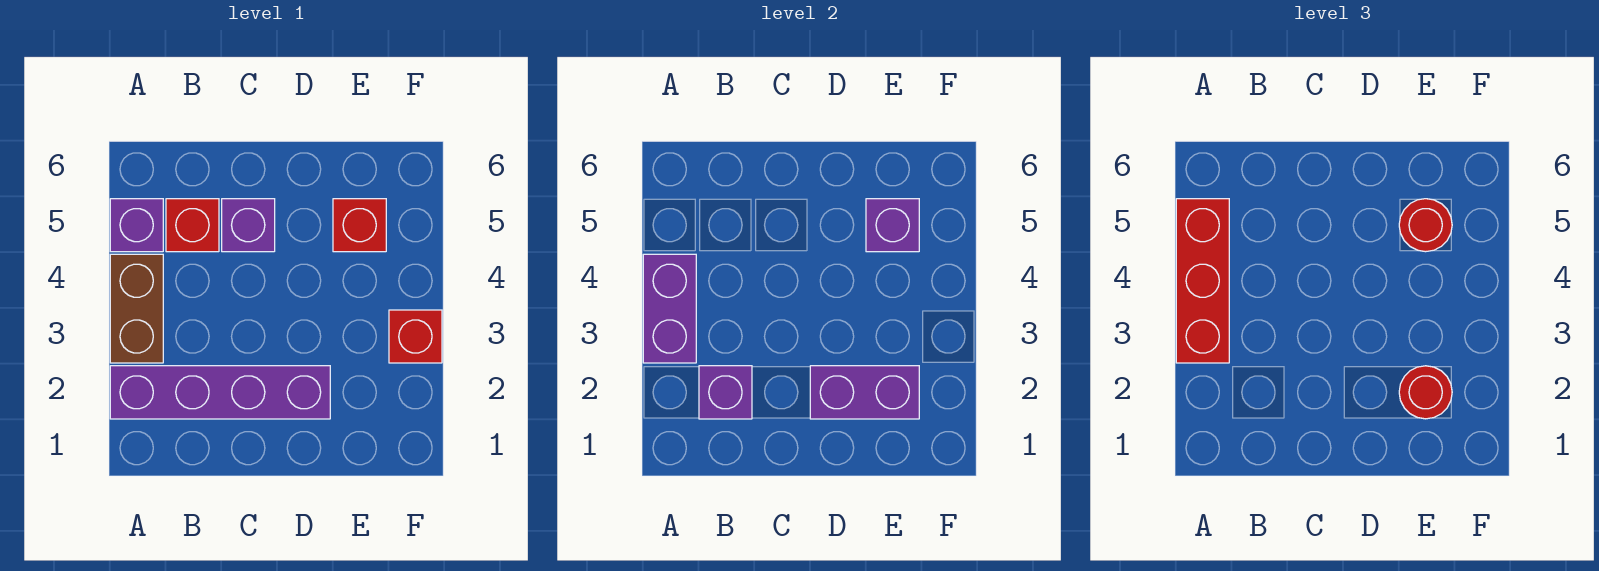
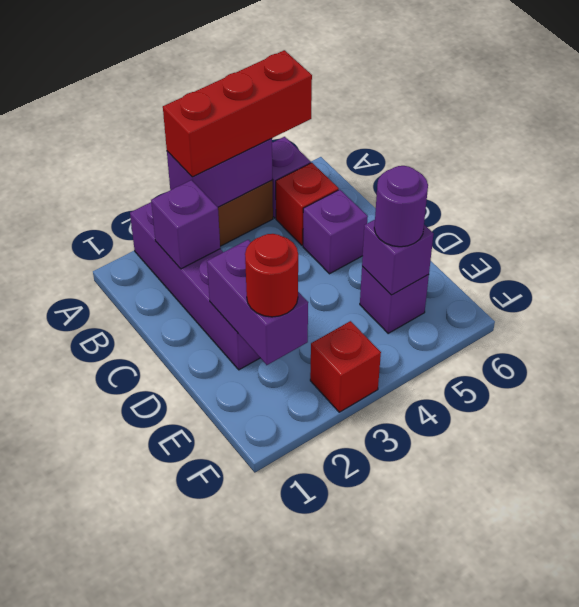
red 1x1 brick [333,199,386,252] -> purple 1x1 brick [360,266,429,333]
red 1x1 round brick [1399,199,1452,252] -> purple 1x1 round brick [374,166,428,247]

